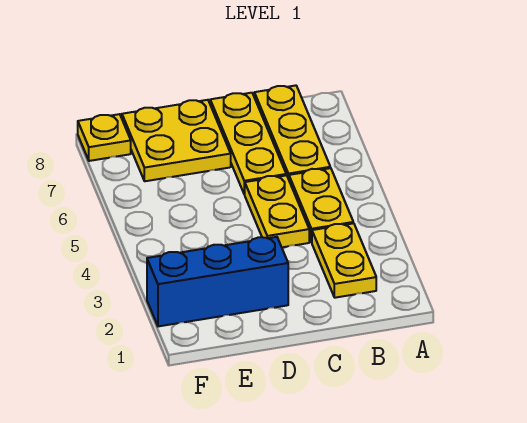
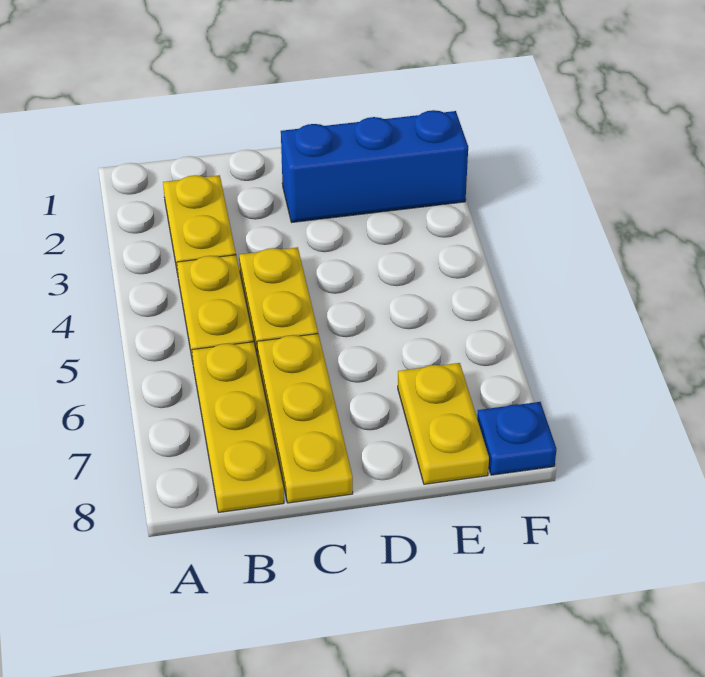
yellow 2x2 plate [122,100,231,181] -> yellow 1x2 plate [398,363,489,484]
yellow 1x1 plate [78,114,131,161] -> blue 1x1 plate [477,402,556,475]

